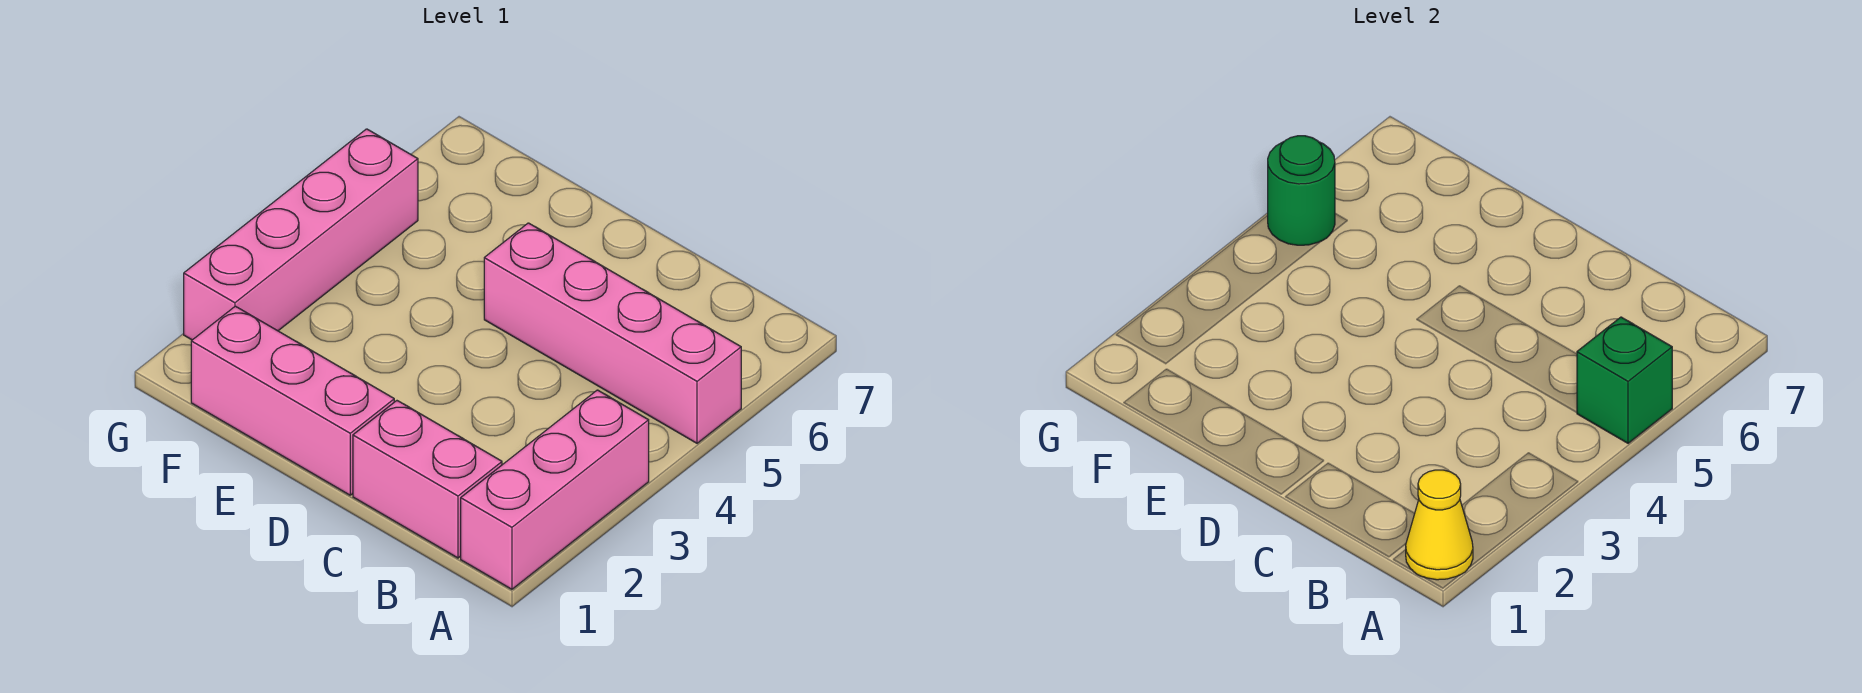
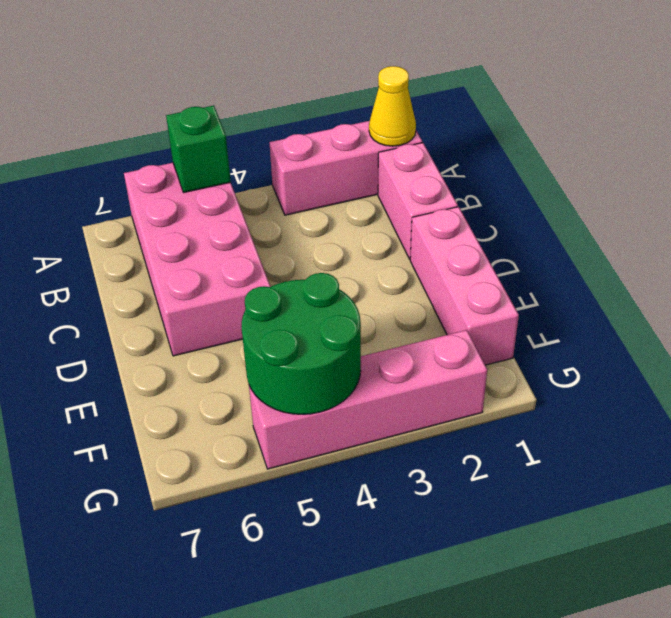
pink 1x4 brick [484,223,741,443] -> pink 2x4 brick [124,163,270,356]
green 1x1 round brick [1268,136,1335,245] -> green 2x2 round brick [242,273,361,414]

